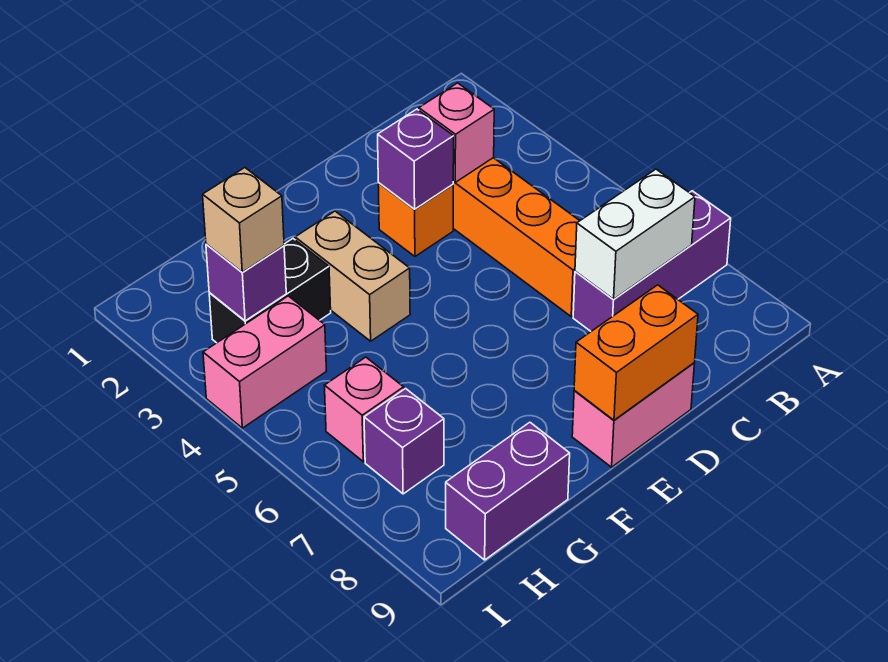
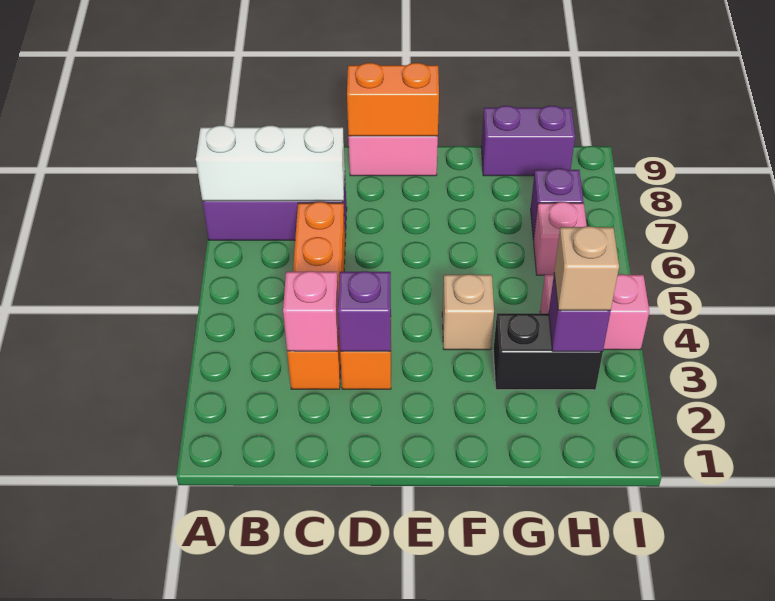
white 1x2 brick [575,169,695,300] -> white 1x3 brick [196,126,345,201]
tan 1x2 brick [295,211,410,341] -> tan 1x1 brick [442,274,494,350]

